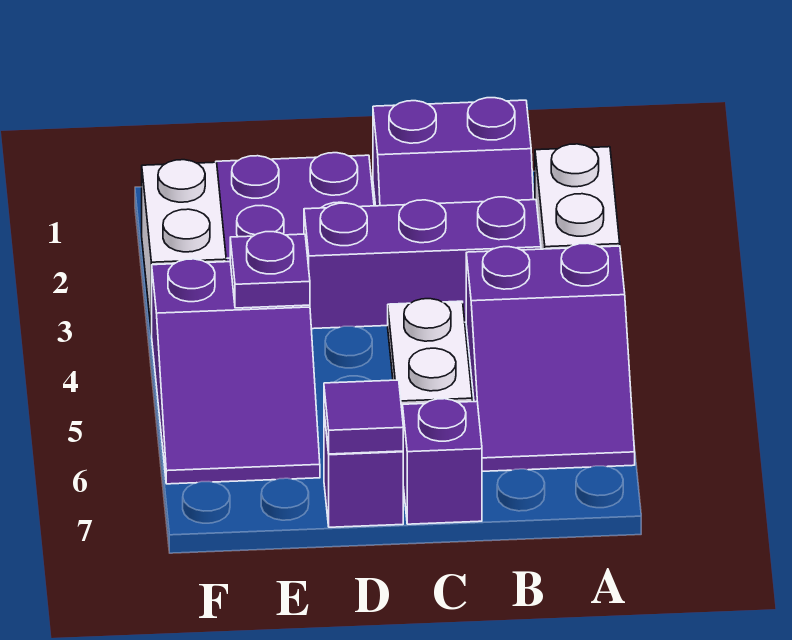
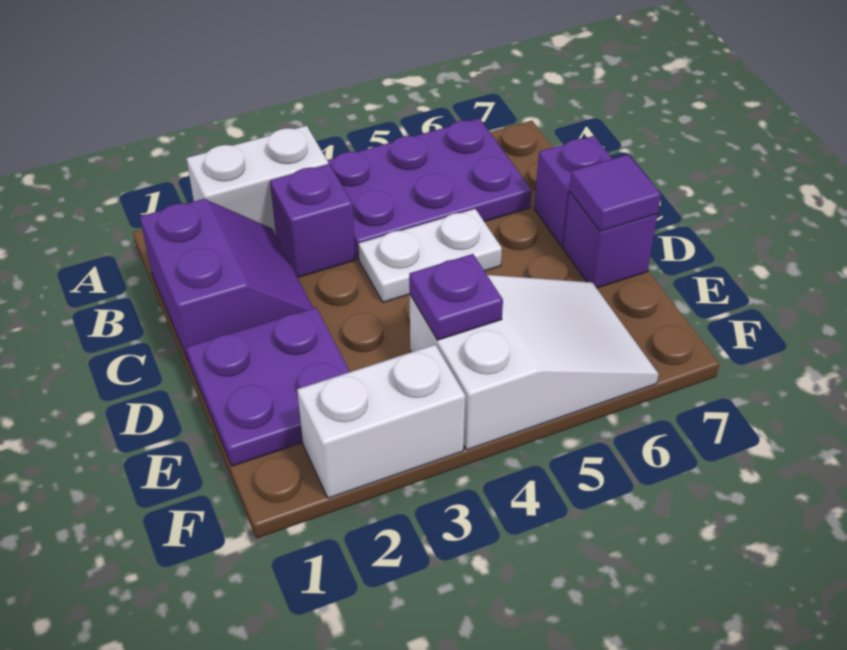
purple 2x3 slope [466,243,635,471] -> purple 2x3 plate [327,118,532,259]
purple 1x3 brick [304,197,541,329] -> purple 1x1 brick [270,164,355,277]
purple 2x3 slope [152,259,320,484] -> white 2x3 slope [410,275,659,450]

